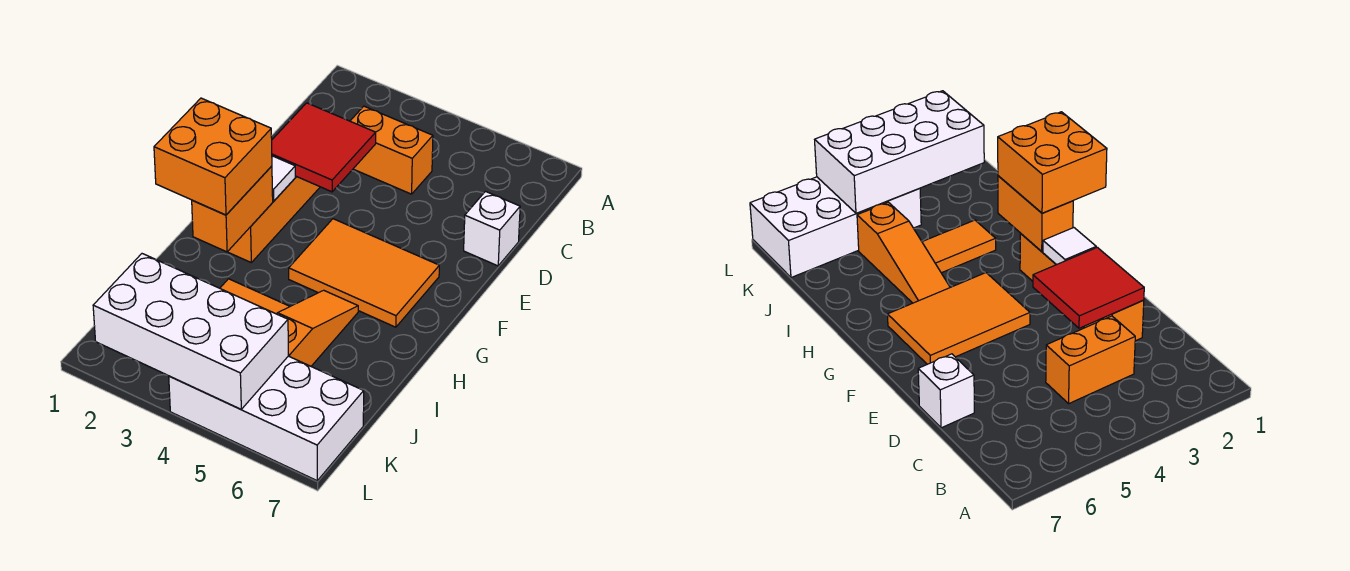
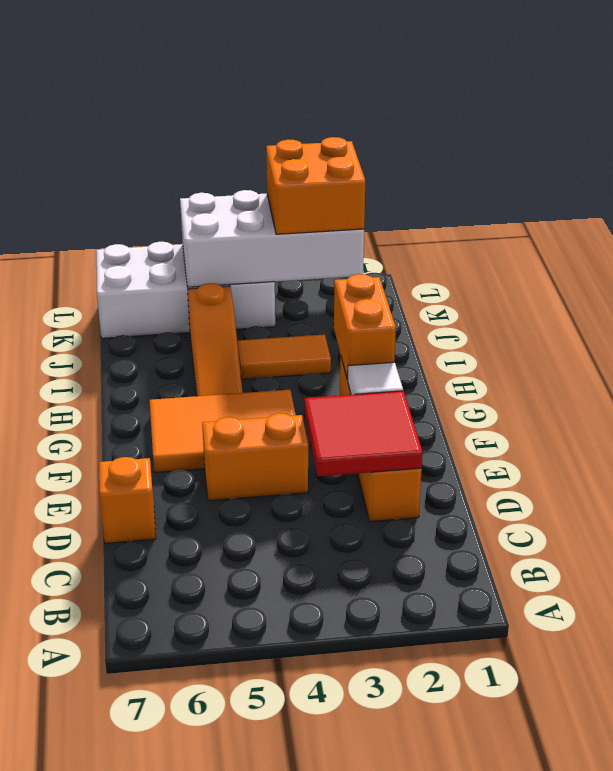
orange 1x2 brick [351,106,433,194] -> orange 1x2 brick moved to [202,413,308,501]
white 1x1 brick [464,192,520,266] -> orange 1x1 brick [99,457,156,543]
orange 2x2 brick [154,98,272,215] -> orange 2x2 brick moved to [266,137,365,234]

